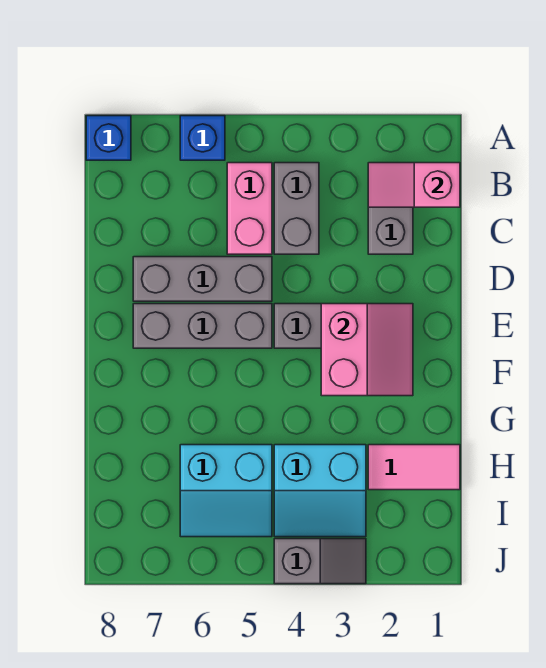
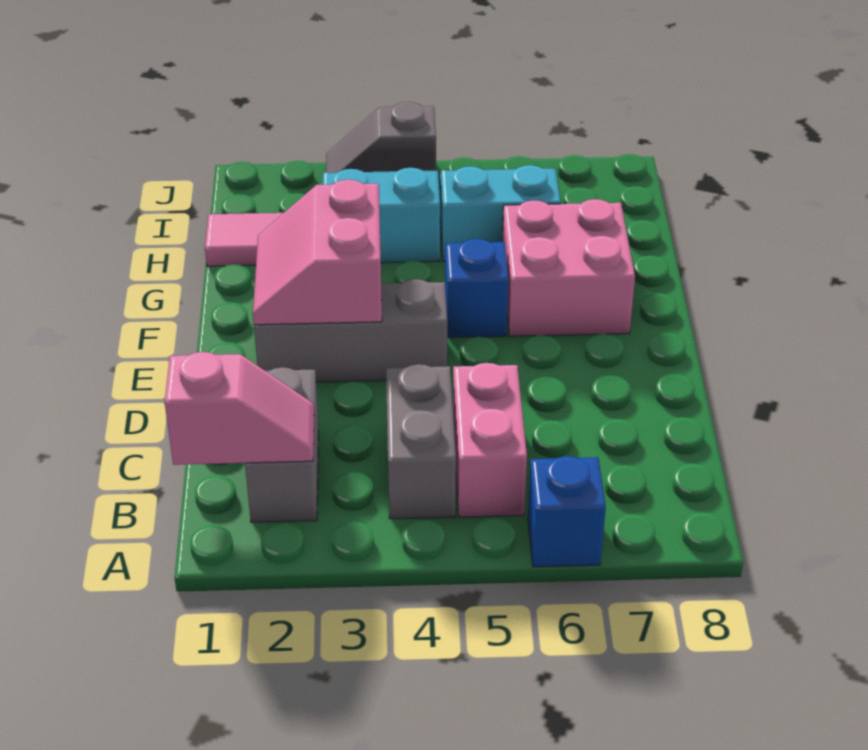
blue 1x1 brick [86,116,131,160] -> blue 1x1 brick moved to [445,239,508,338]
grey 1x3 brick [133,257,272,301] -> none
grey 1x3 brick [133,304,272,348] -> none
none -> pink 2x2 brick [502,199,635,336]

